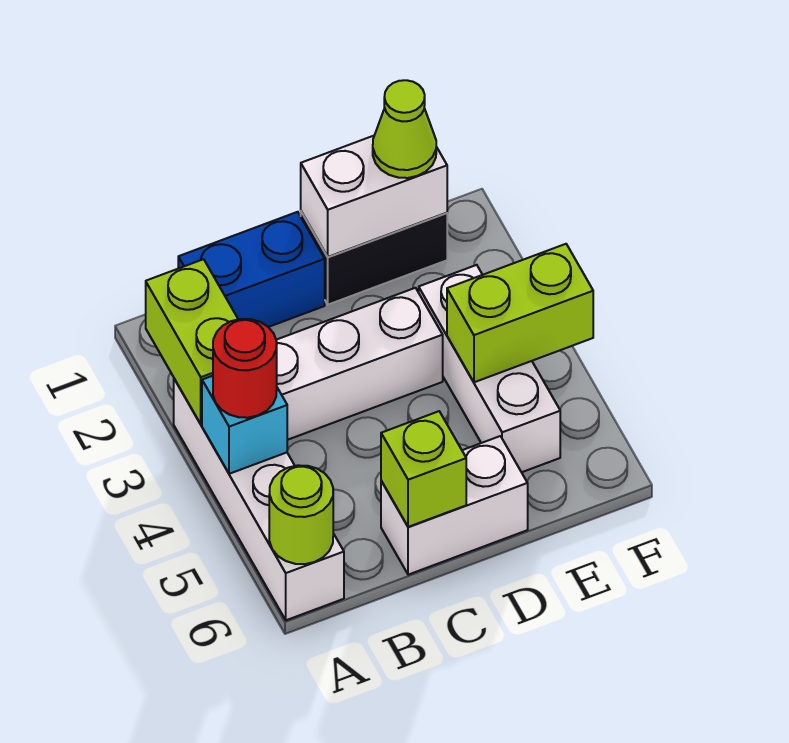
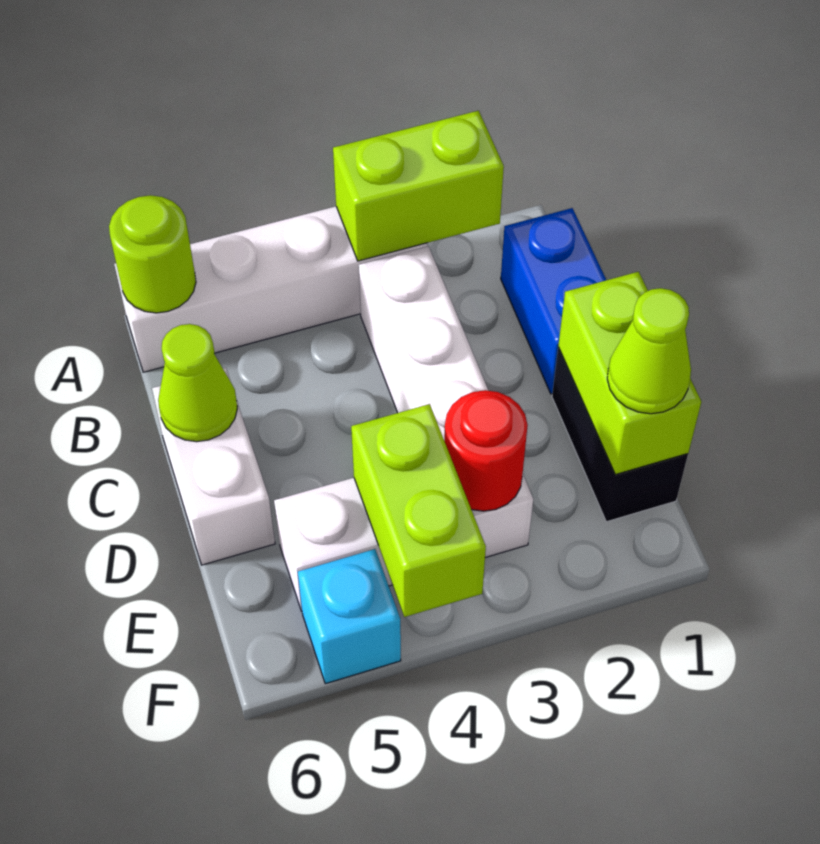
cyan 1x1 brick [202,376,287,474] -> cyan 1x1 brick moved to [298,549,401,684]
red 1x1 round brick [213,319,277,418] -> red 1x1 round brick moved to [444,390,528,511]
lime 1x1 brick [381,411,466,527] -> lime 1x1 cone [158,324,237,442]
white 1x2 brick [301,136,447,257] -> lime 1x2 brick [558,272,701,475]

